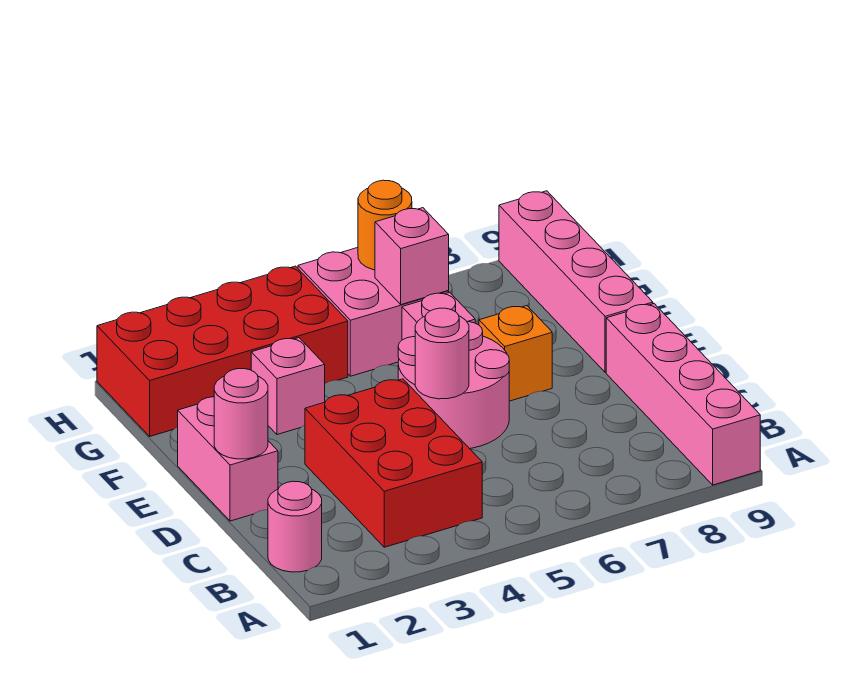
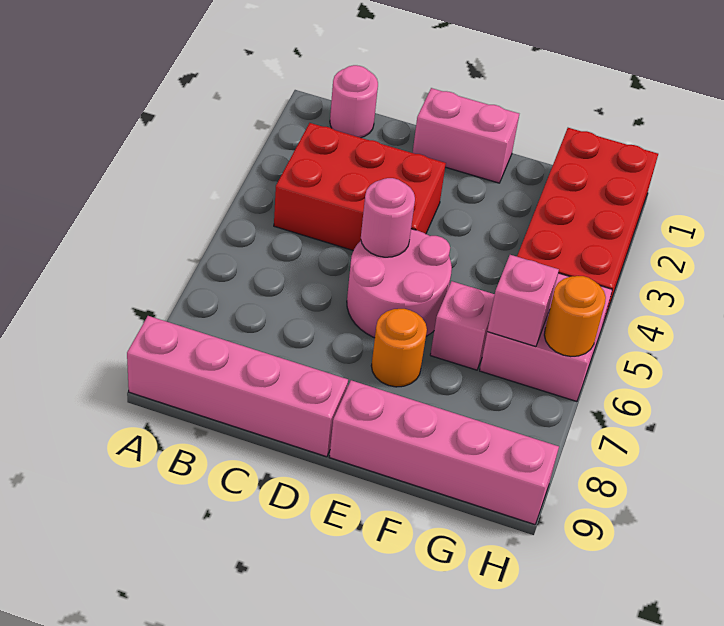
pink 1x1 round brick [214,369,268,459] -> none
orange 1x1 brick [479,306,552,401] -> orange 1x1 round brick [371,309,427,387]
pink 1x1 brick [251,338,325,435] -> none

